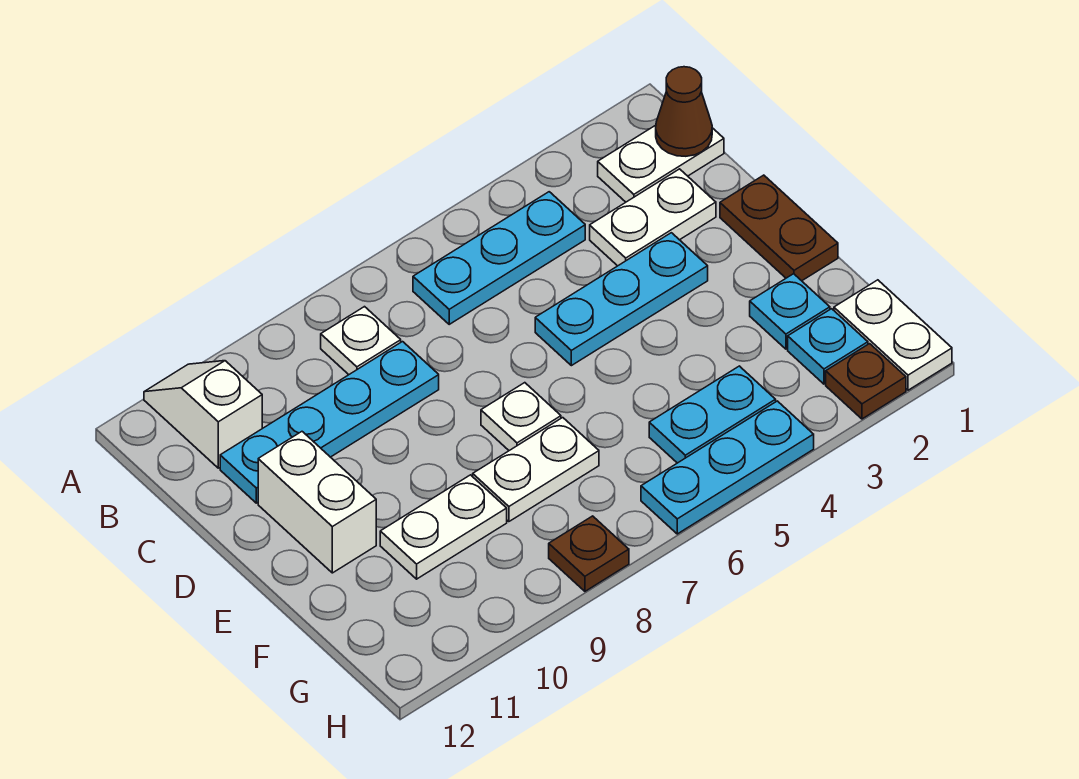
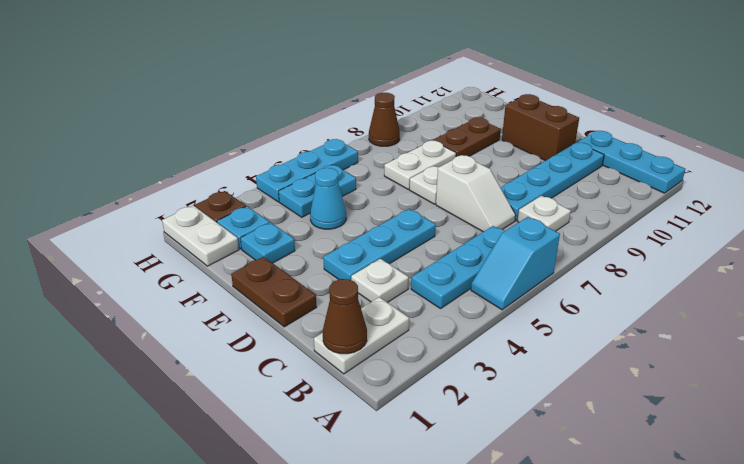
none -> cyan 1x2 slope [471,217,560,310]
white 1x2 slope [144,361,262,468] -> white 1x2 slope moved to [436,155,516,232]
none -> cyan 1x3 plate [578,131,685,193]
white 1x2 plate [590,169,716,266] -> white 1x1 plate [351,259,409,303]
white 1x2 brick [258,432,376,573] -> brown 1x2 brick [502,94,579,161]
none -> cyan 1x1 cone [310,168,346,229]
white 1x2 plate [380,475,507,579] -> brown 1x2 plate [433,118,501,157]
brown 1x1 plate [549,516,629,591] -> brown 1x1 cone [369,93,400,146]

